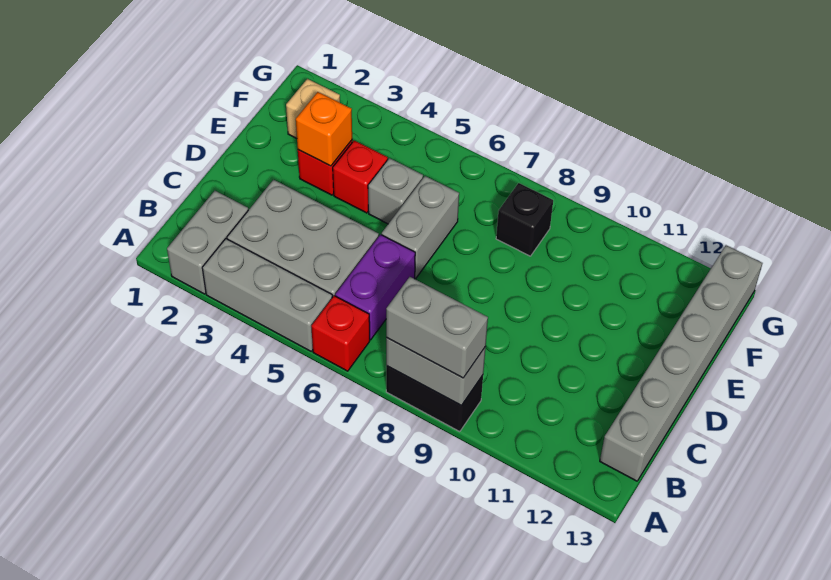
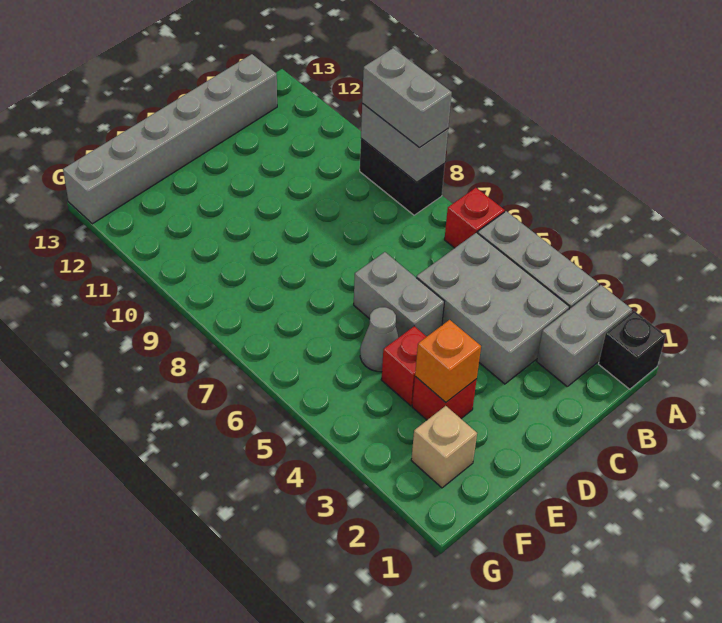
purple 1x2 brick [335,235,415,340] -> none
grey 1x2 brick [382,176,459,279] -> grey 1x2 brick turned to [354,252,444,337]
grey 1x1 brick [368,158,423,224] -> grey 1x1 cone [360,307,399,372]
black 1x1 brick [496,183,553,256] -> black 1x1 brick moved to [599,311,666,389]

